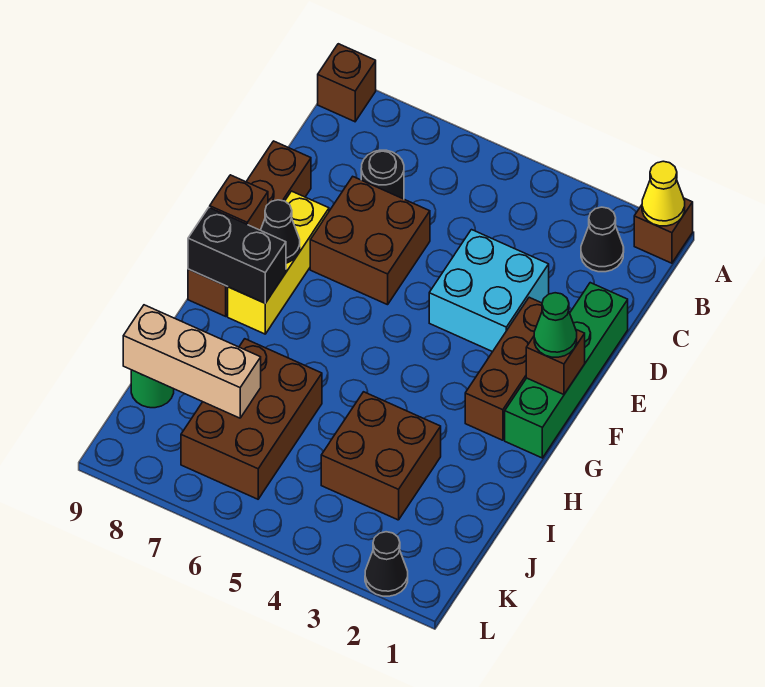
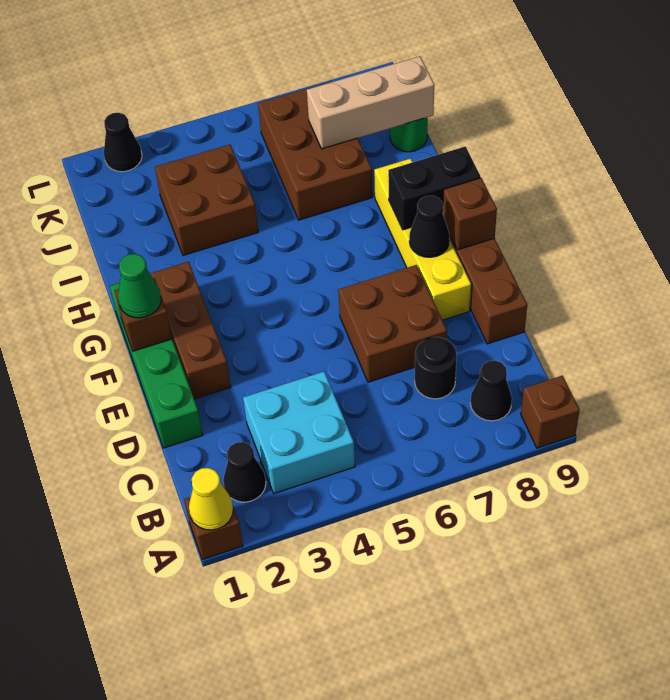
none -> black 1x1 cone [470,360,512,421]
cyan 2x2 brick [429,230,549,352] -> cyan 2x2 brick moved to [243,372,355,494]
yellow 1x3 brick [228,191,329,334] -> yellow 1x4 brick [374,158,471,320]

